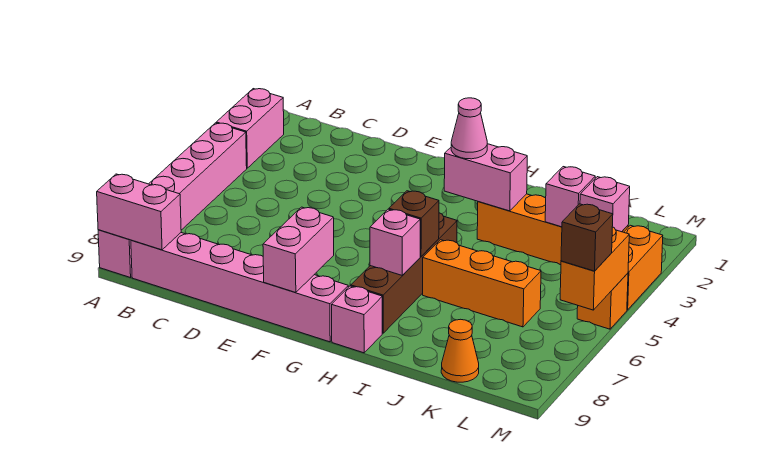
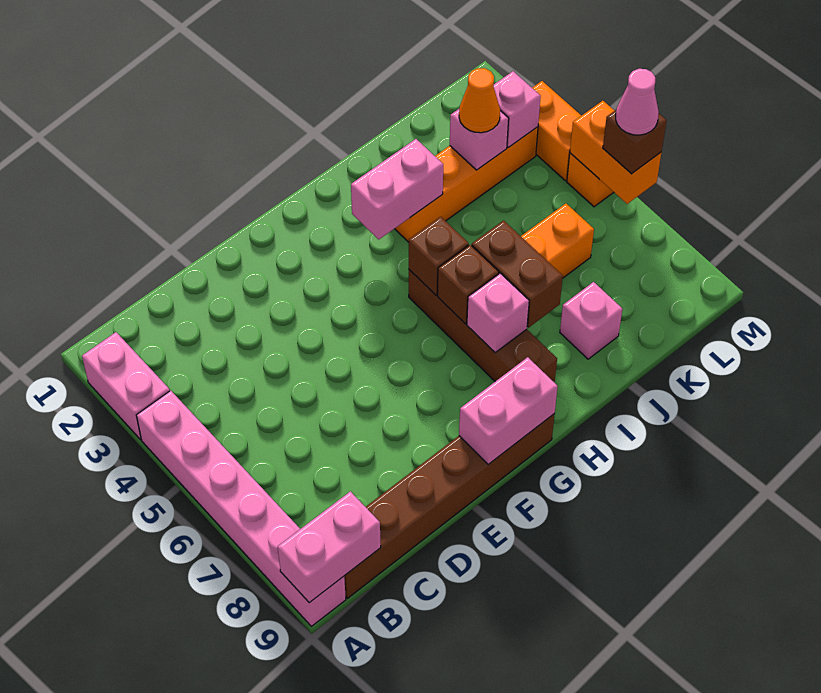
pink 1x6 brick [131,233,348,342] -> brown 1x6 brick [344,414,555,598]
pink 1x2 brick [263,207,334,292] -> pink 1x2 brick turned to [459,357,558,464]
pink 1x1 cone [451,98,487,159] -> pink 1x1 cone moved to [616,69,659,135]
none -> brown 1x1 brick [409,217,469,295]
pink 1x1 brick [332,286,382,353] -> pink 1x1 brick moved to [560,282,622,359]
none -> brown 1x2 brick [472,221,563,328]
orange 1x1 cone [441,319,479,382] -> orange 1x1 cone moved to [459,68,500,133]

